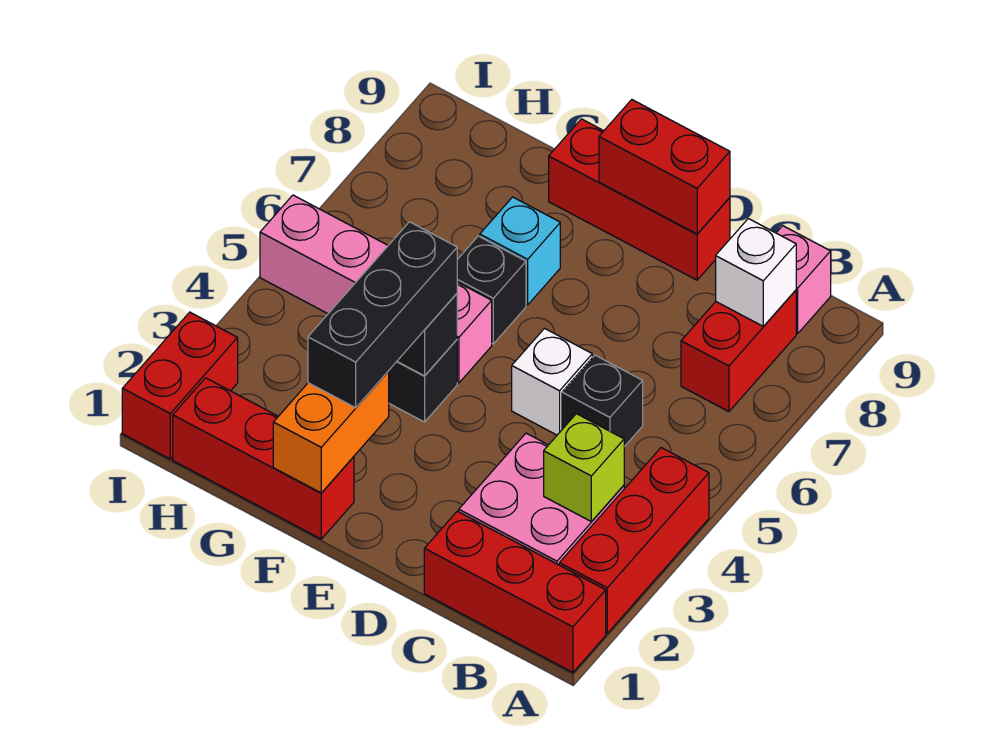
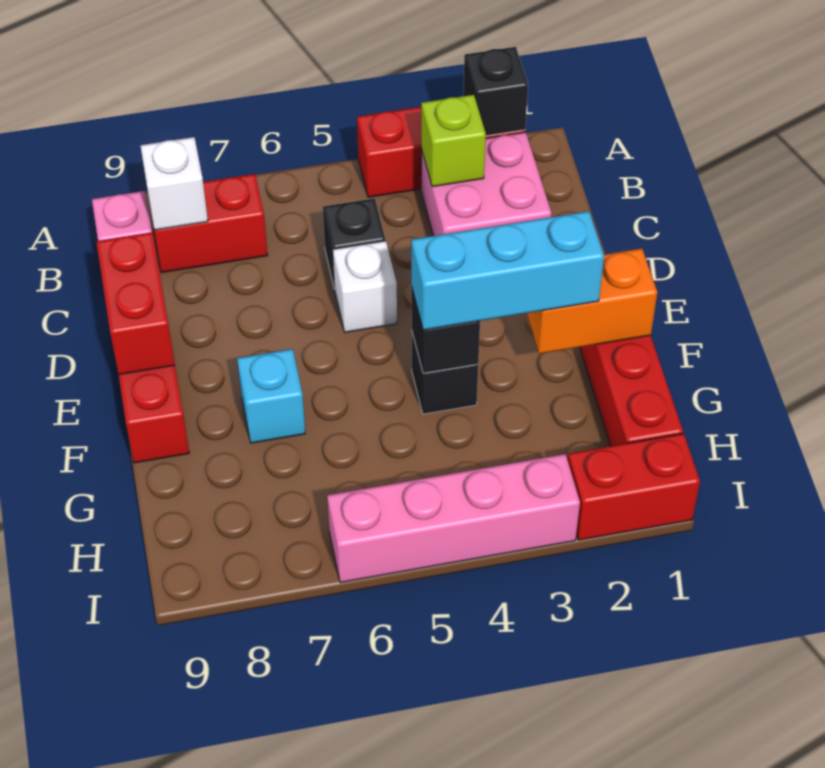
red 1x3 brick [424,511,606,672] -> none
black 1x3 brick [308,222,457,408] -> cyan 1x3 brick [411,211,604,330]
pink 1x4 brick [260,195,492,383] -> pink 1x4 brick turned to [327,454,580,583]
black 1x1 brick [457,236,526,344] -> black 1x1 brick moved to [463,47,528,136]

